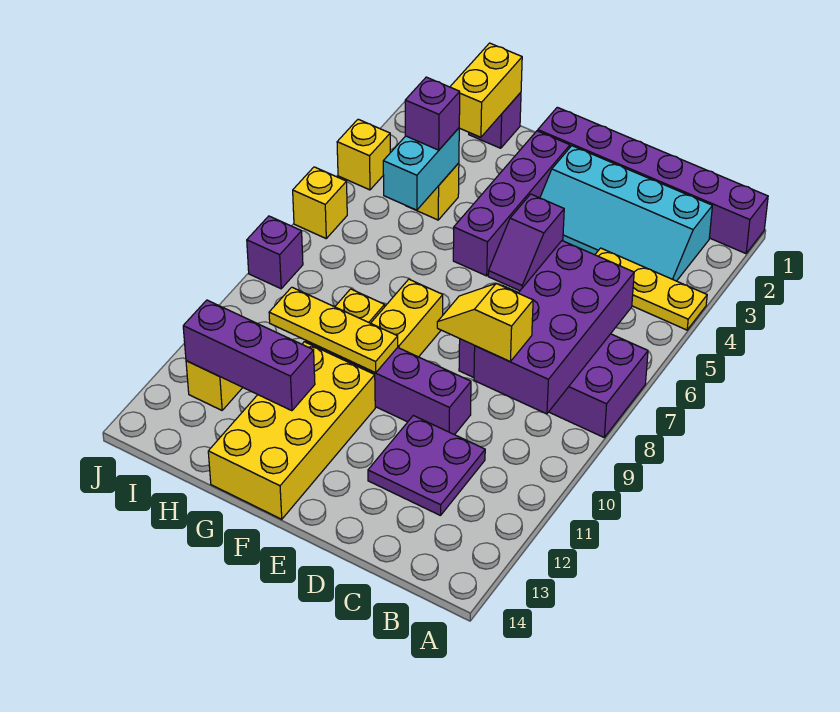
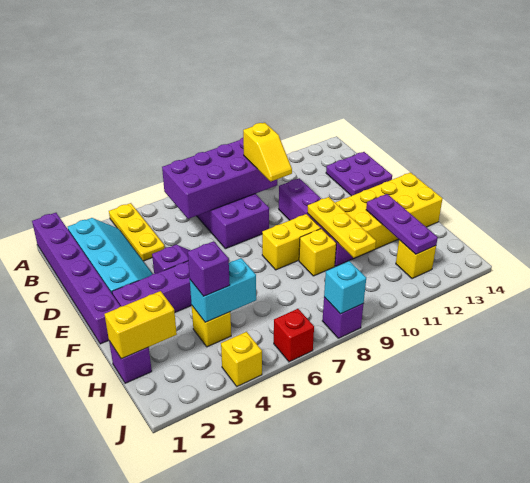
purple 2x2 plate [368,416,485,516] -> purple 2x2 plate moved to [326,152,392,196]
purple 1x3 brick [183,300,315,411] -> purple 1x3 plate [366,194,438,254]
yellow 1x1 brick [293,167,347,238] -> red 1x1 brick [274,309,314,362]
none -> cyan 1x1 brick [324,261,366,314]

